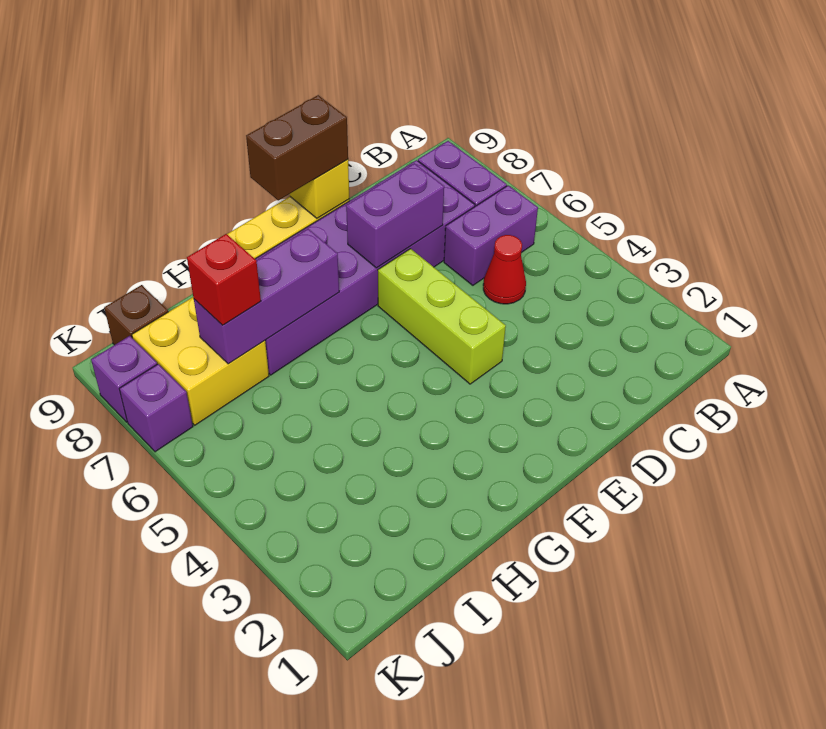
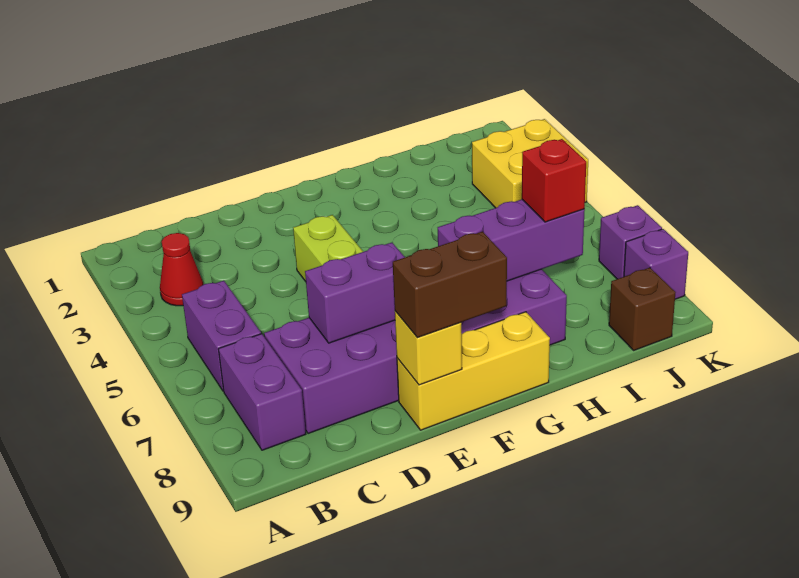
purple 1x2 brick [444,185,538,285] -> purple 1x2 brick turned to [182,281,261,391]
red 1x1 cone [483,235,526,304] -> red 1x1 cone moved to [160,233,203,306]
yellow 2x2 brick [132,297,269,425] -> yellow 2x2 brick moved to [472,119,588,208]

